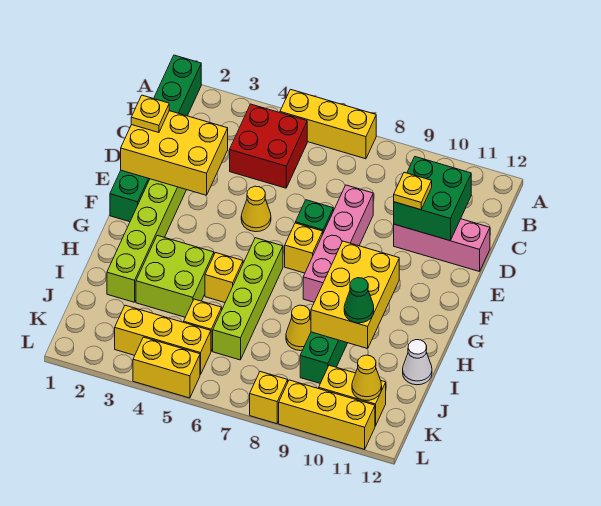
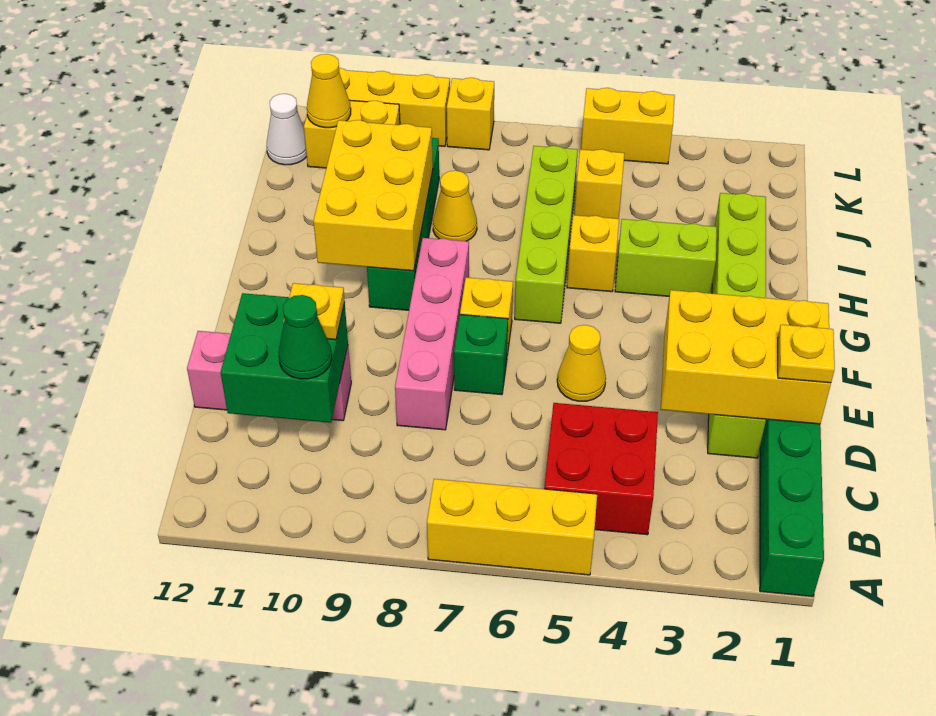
lime 2x2 brick [136,235,214,317] -> lime 1x2 brick [615,219,717,296]
green 1x1 cone [344,278,374,323] -> green 1x1 cone moved to [279,295,332,379]
white 1x1 cone [403,340,432,385] -> white 1x1 cone moved to [266,94,307,165]
yellow 1x3 brick [115,305,211,375] -> none

